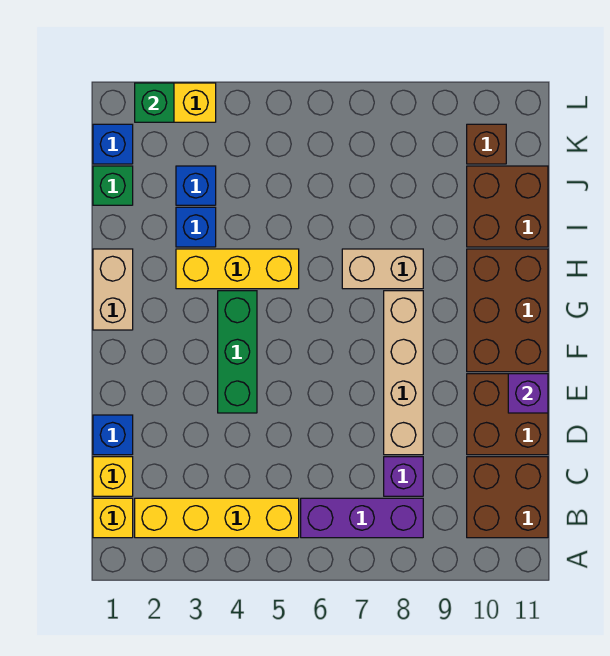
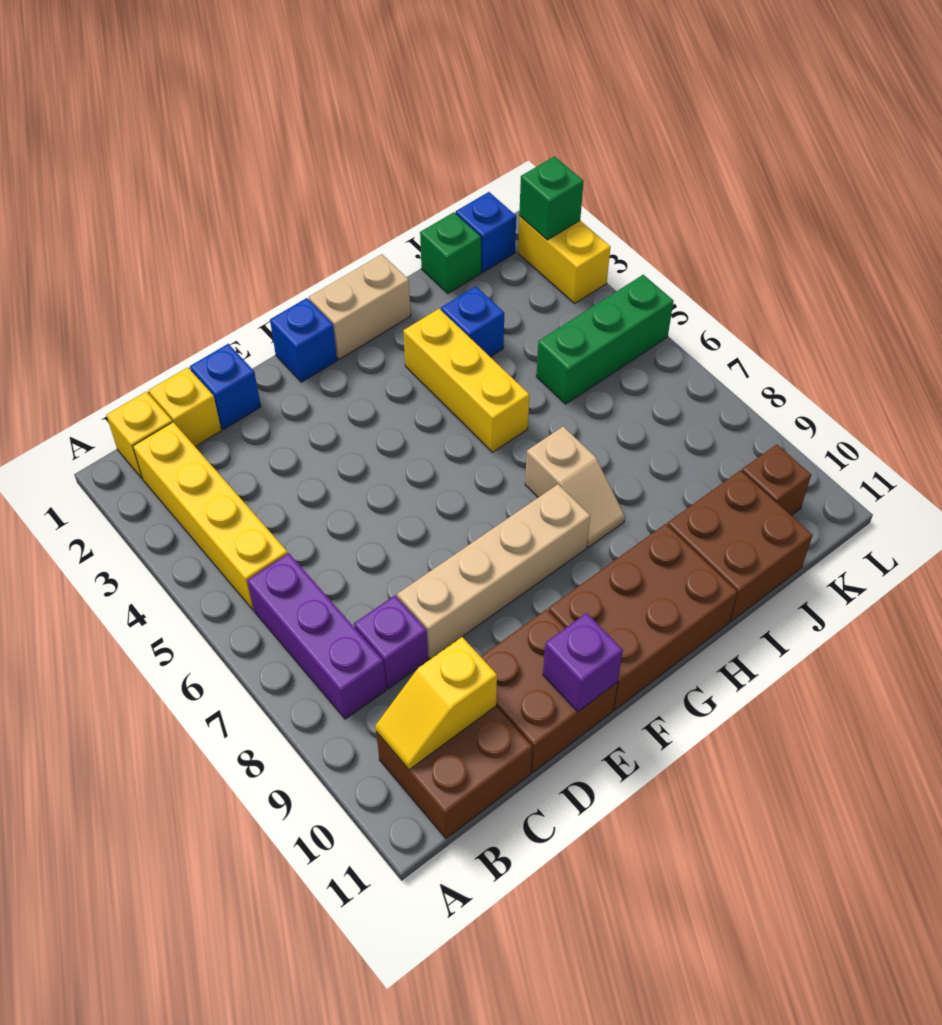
none -> yellow 1x2 slope [375,637,497,770]
green 1x3 brick [218,291,257,413] -> green 1x3 brick moved to [536,275,674,404]
tan 1x2 brick [342,249,423,289] -> tan 1x2 slope [525,426,625,547]
blue 1x1 brick [176,166,216,205] -> blue 1x1 brick moved to [270,298,337,382]

